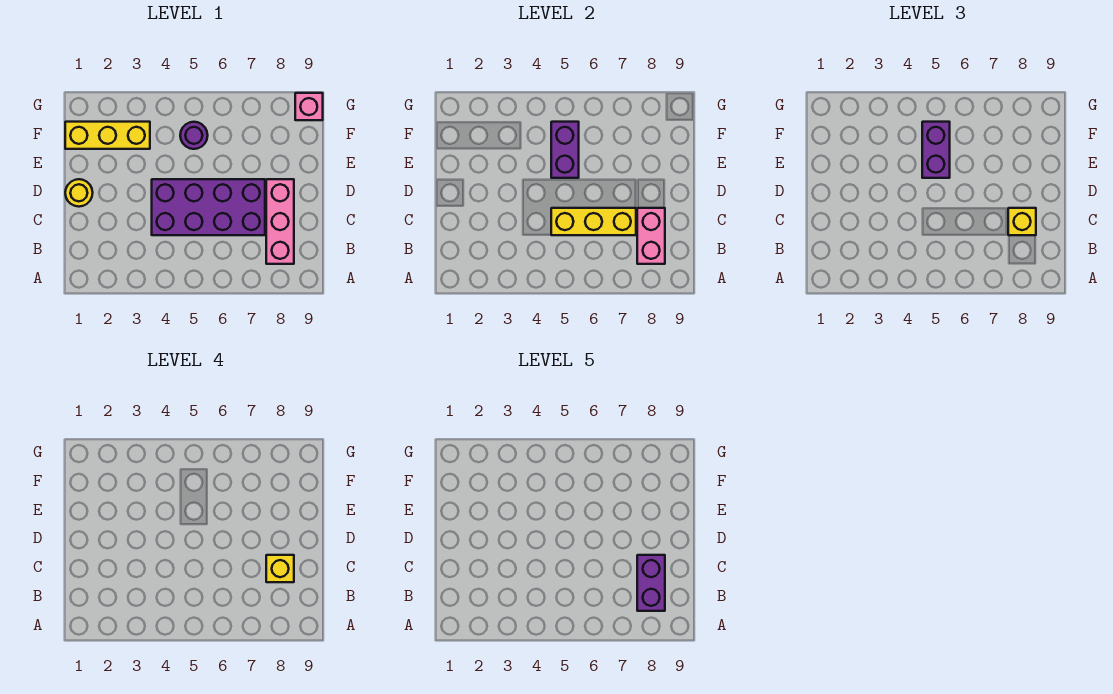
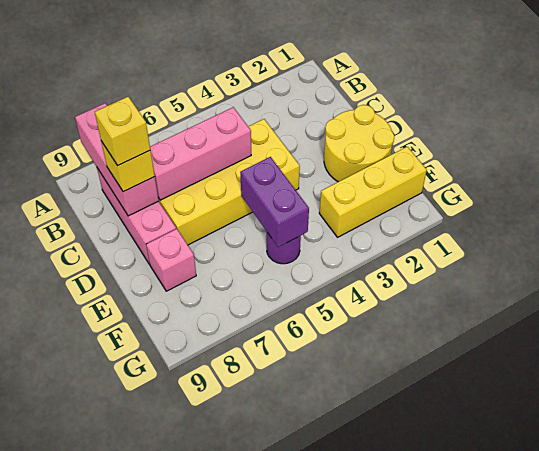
pink 1x2 brick [637,208,665,264] -> pink 1x3 brick [75,103,159,216]
purple 1x2 brick [637,555,665,611] -> none
purple 2x4 brick [152,179,265,235] -> yellow 2x4 brick [158,119,300,245]
yellow 1x3 brick [551,208,636,235] -> pink 1x3 brick [150,107,251,200]
yellow 1x1 round brick [65,179,93,207] -> yellow 2x2 round brick [324,105,394,182]
purple 1x2 brick [922,122,950,178] -> none
pink 1x1 brick [295,93,323,120] -> pink 1x1 brick moved to [146,229,196,291]

